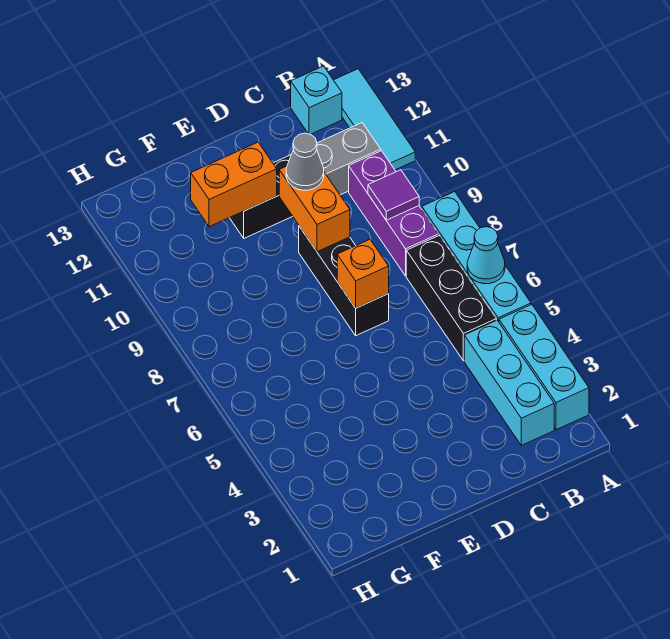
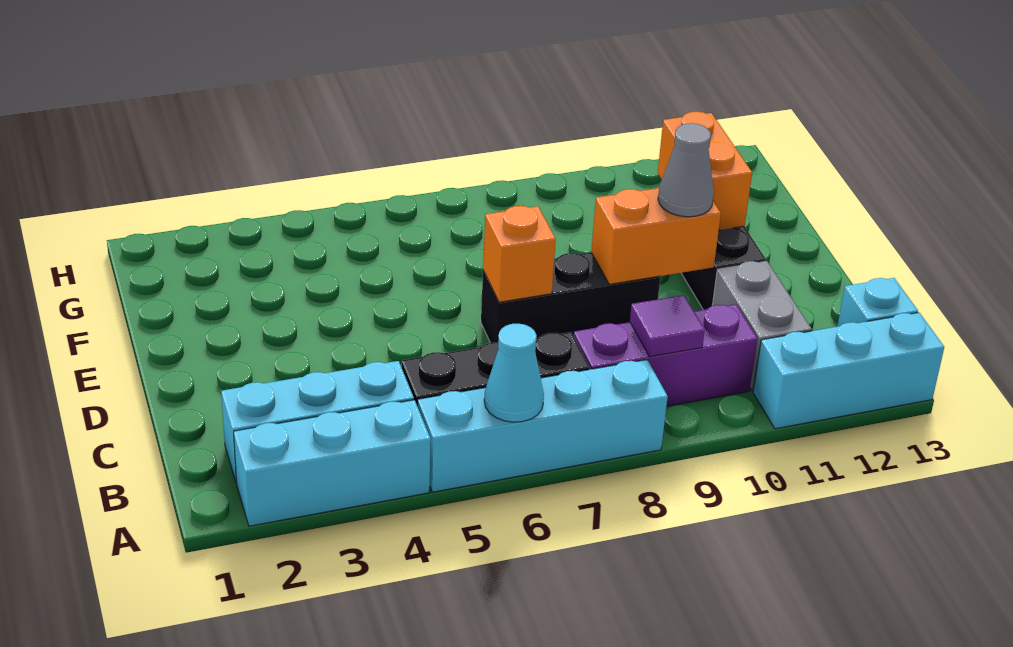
cyan 1x3 tile [334,69,415,170] -> cyan 1x3 brick [753,313,944,429]

